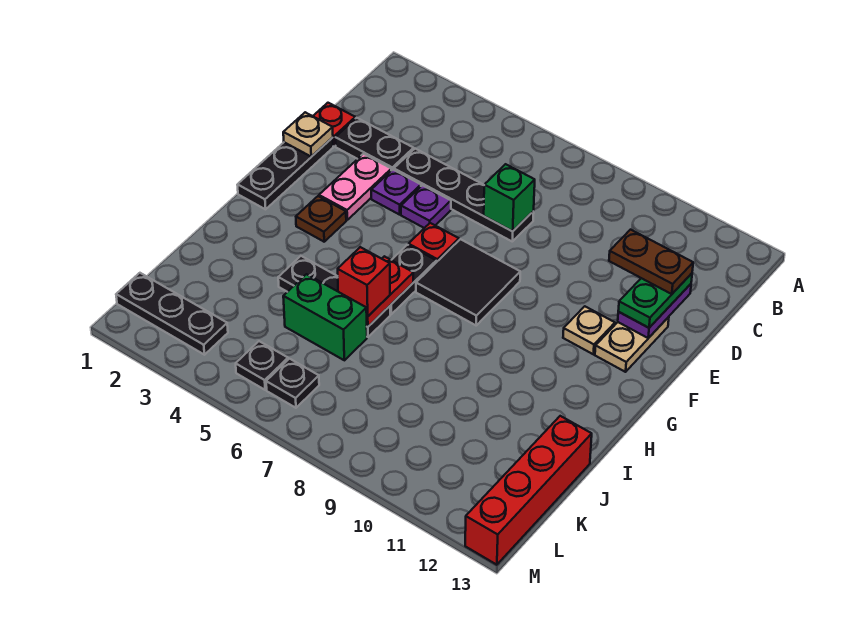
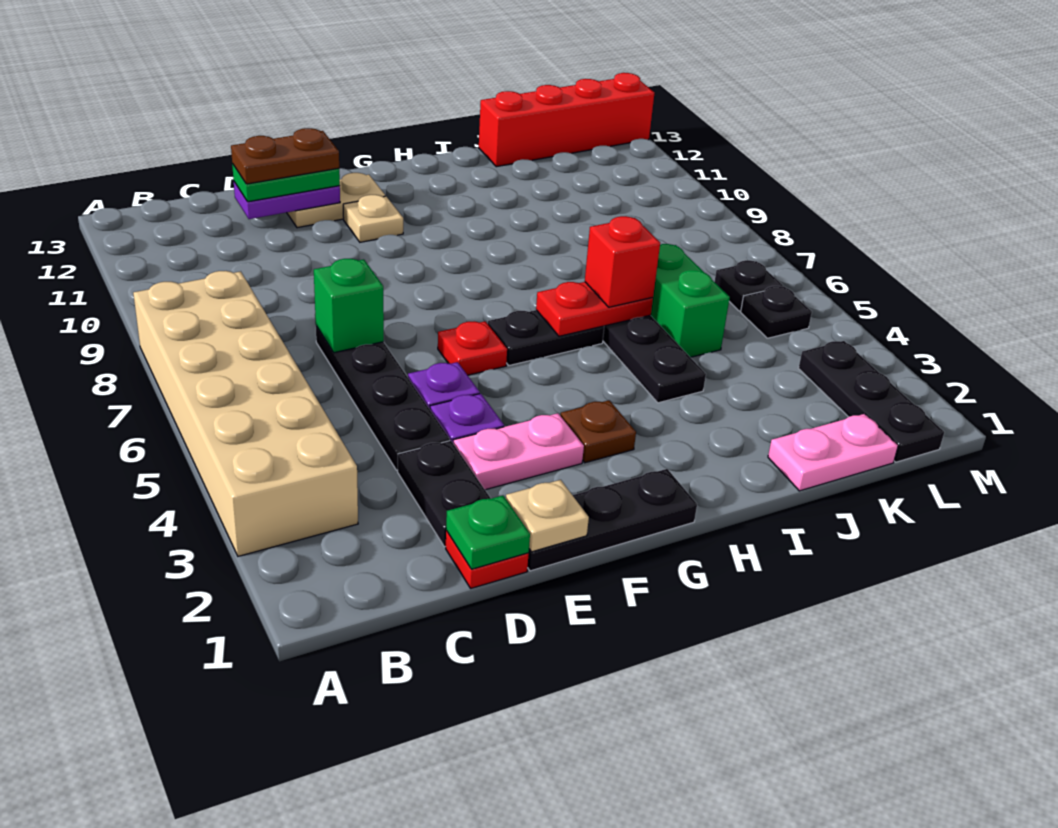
none -> tan 2x6 brick [133,271,358,556]
none -> green 1x1 plate [446,496,530,569]
brown 1x2 plate [609,230,693,294] -> brown 1x2 plate turned to [231,128,339,184]
black 2x2 tile [416,239,520,325] -> none
none -> pink 1x2 plate [768,414,898,491]

